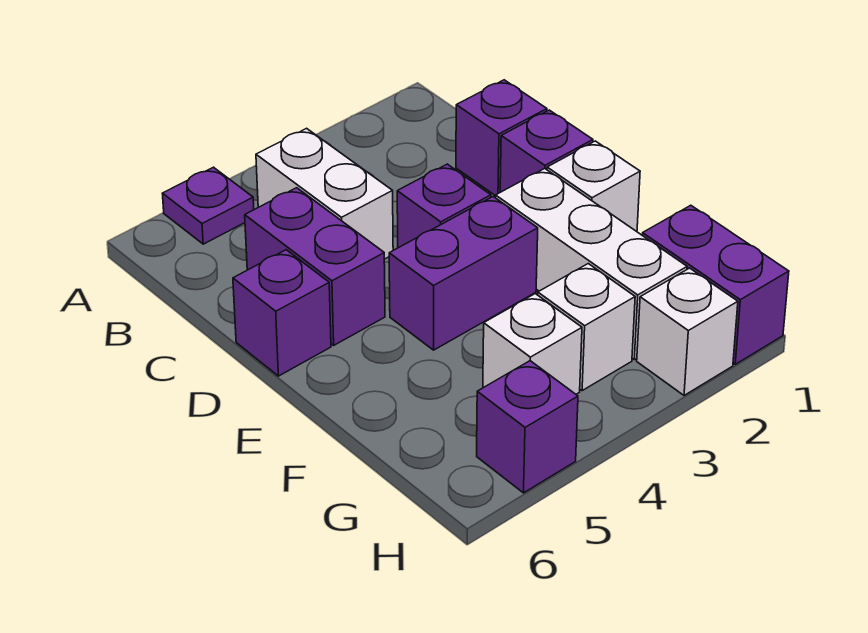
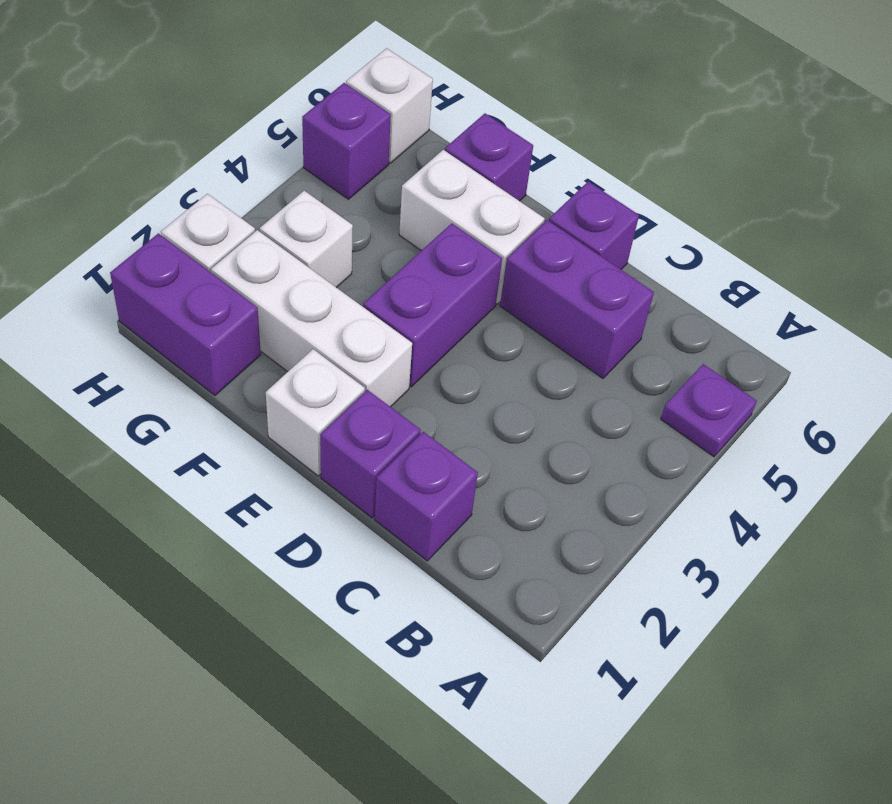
white 1x2 brick [256,128,393,259] -> white 1x2 brick moved to [399,150,545,304]
purple 1x1 brick [397,164,491,248] -> purple 1x1 brick moved to [445,113,533,201]
white 1x1 brick [483,294,582,394] -> white 1x1 brick moved to [346,48,433,163]

